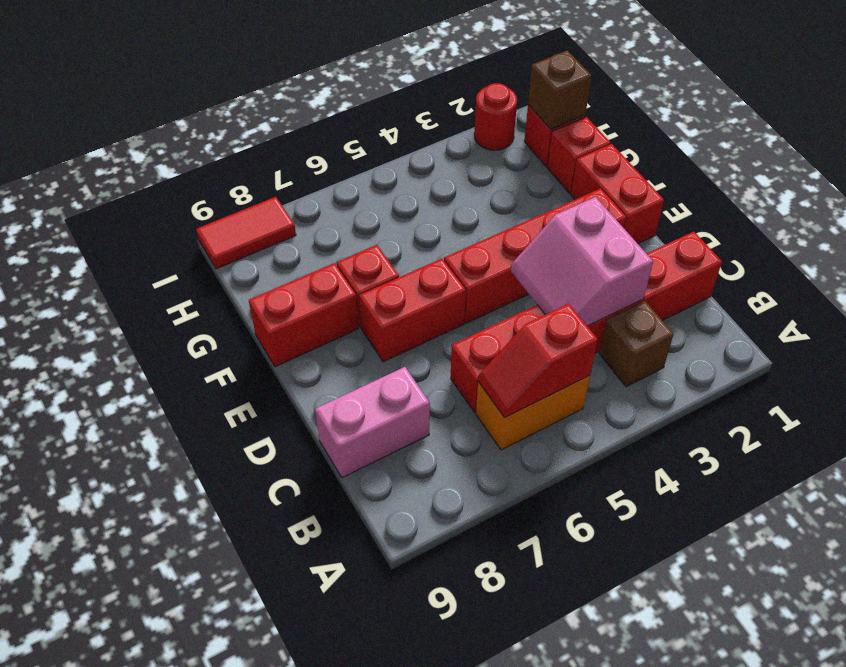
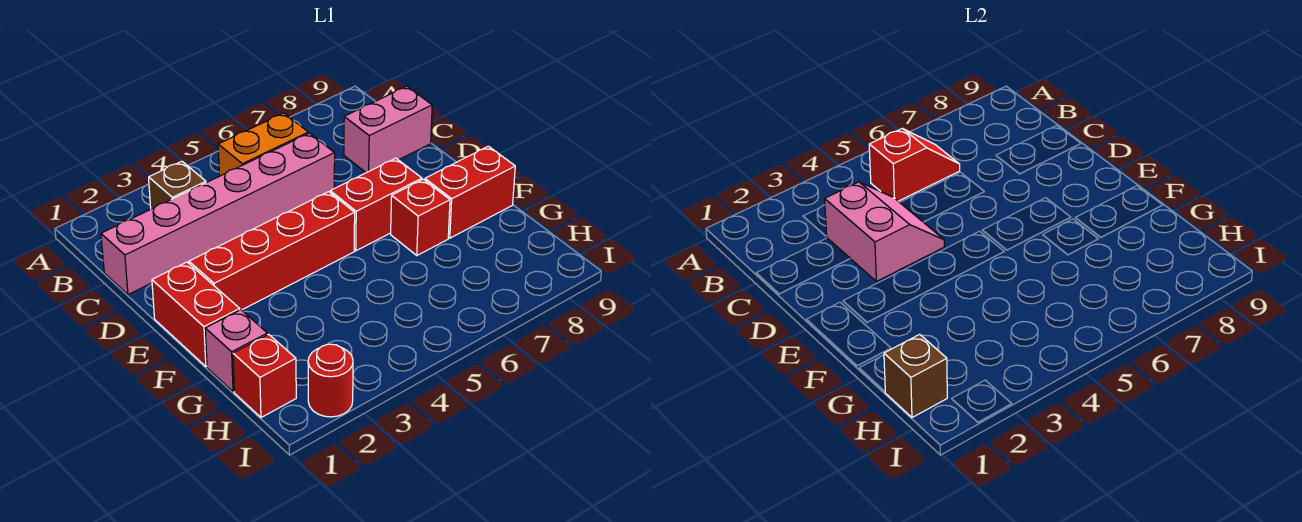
red 1x6 brick [451,232,722,412] -> pink 1x6 brick [101,133,335,295]
red 1x1 brick [547,117,610,194] -> pink 1x1 brick [205,310,267,392]
red 1x2 tile [196,197,296,269] -> none

